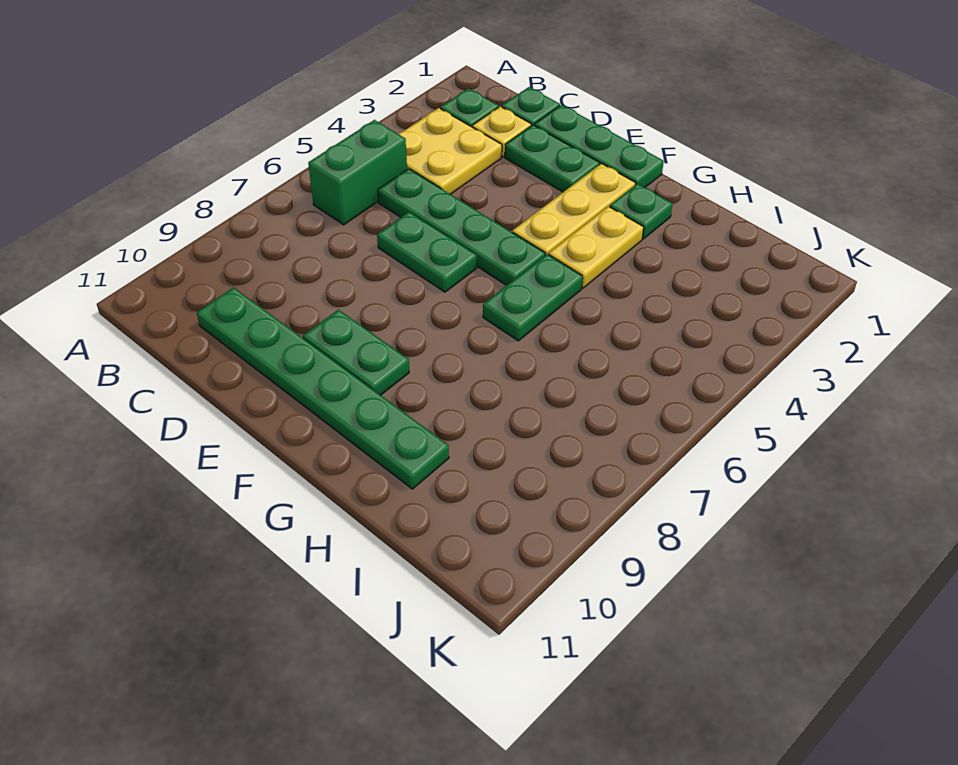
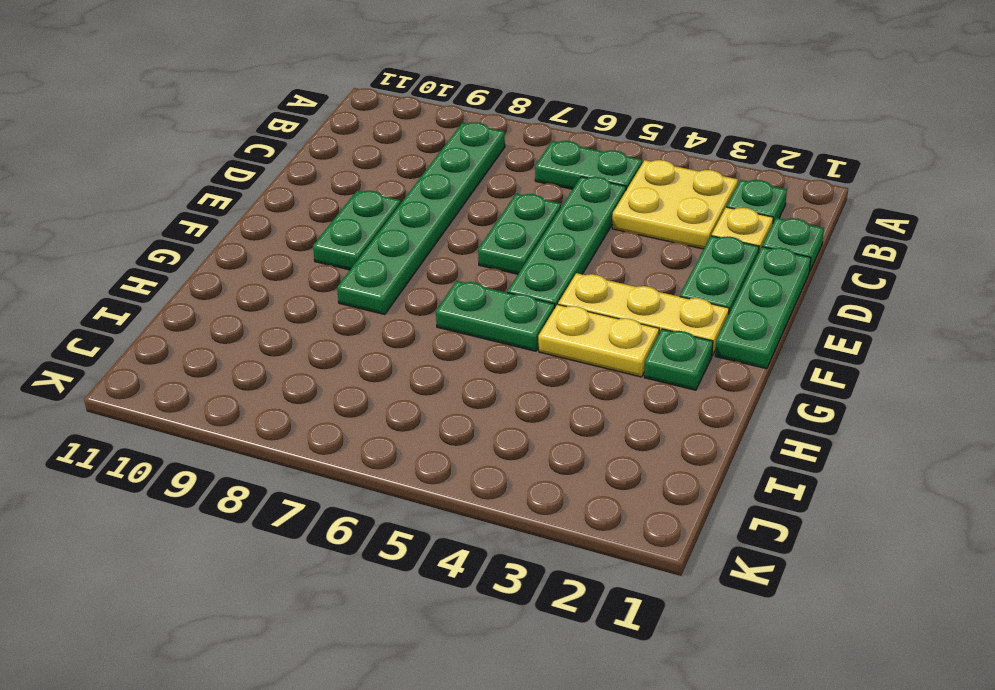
green 1x2 brick [308,120,407,225] -> green 1x2 plate [535,141,642,190]
green 1x6 plate [197,288,449,489] -> green 1x6 plate moved to [337,122,505,315]

